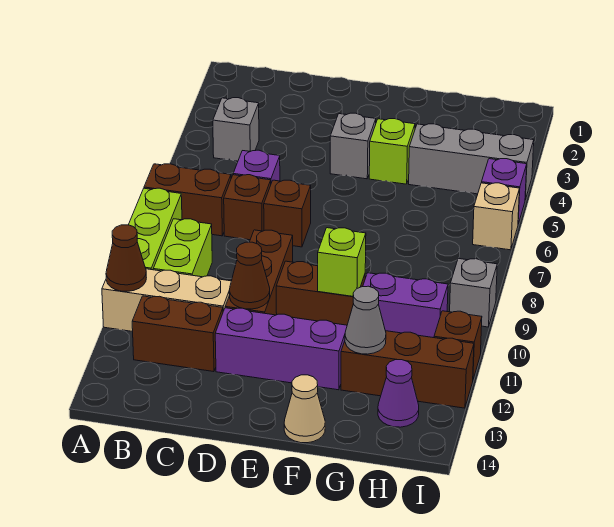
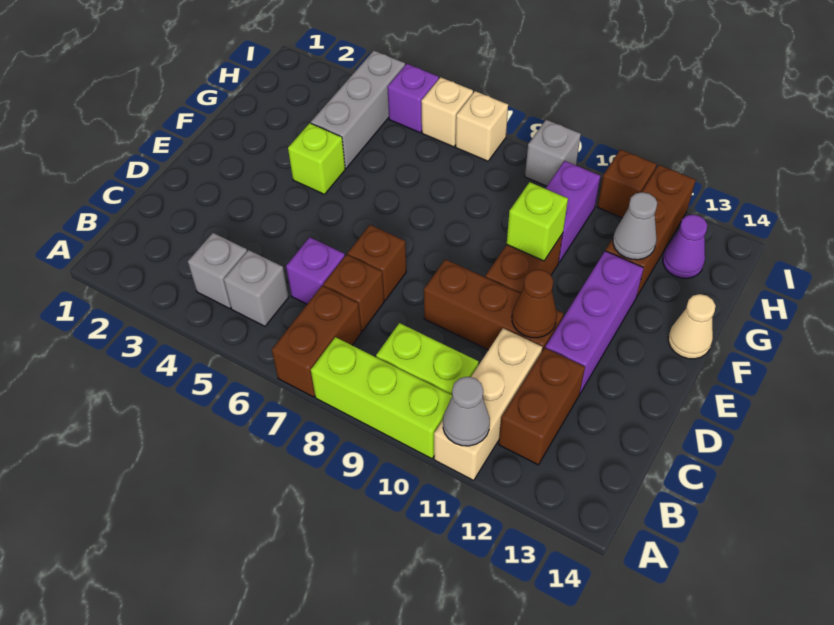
brown 1x1 cone [106,225,146,291] -> grey 1x1 cone [443,377,490,446]
grey 1x1 brick [330,113,376,179] -> grey 1x1 brick moved to [224,250,289,326]
none -> tan 1x1 brick [456,91,508,161]

